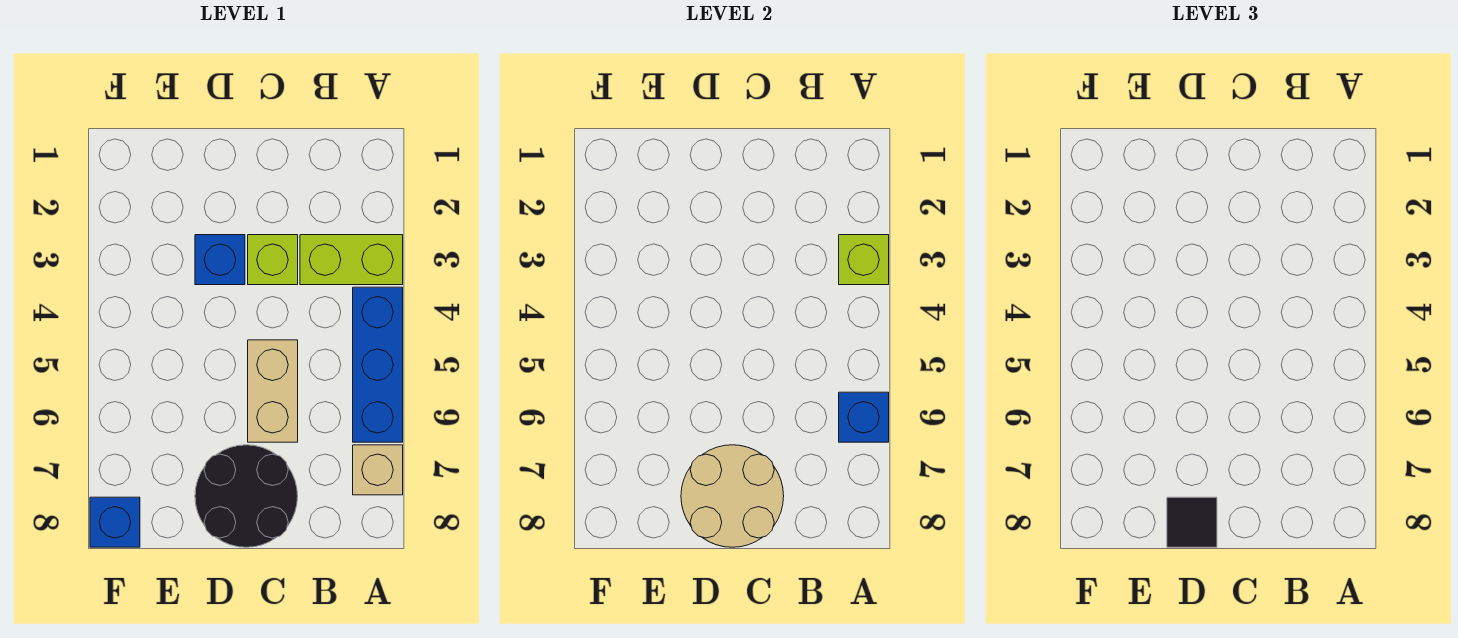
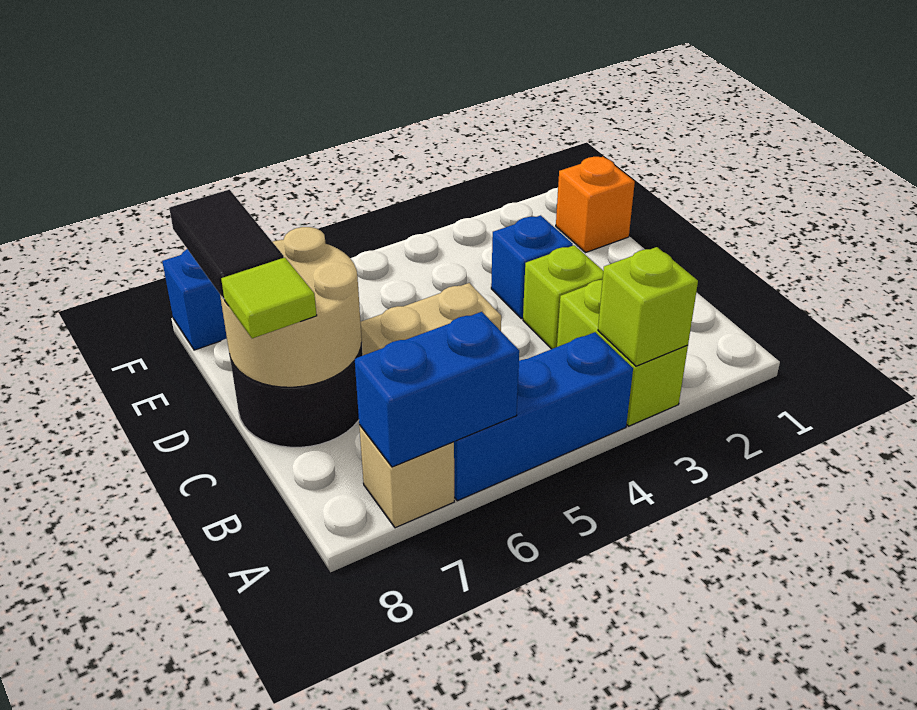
blue 1x1 brick [839,392,889,442] -> blue 1x2 brick [355,312,519,467]
none -> lime 1x1 tile [221,258,317,338]
black 1x1 tile [1167,497,1217,547] -> black 1x2 tile [169,190,284,299]
none -> orange 1x1 brick [556,157,635,252]

